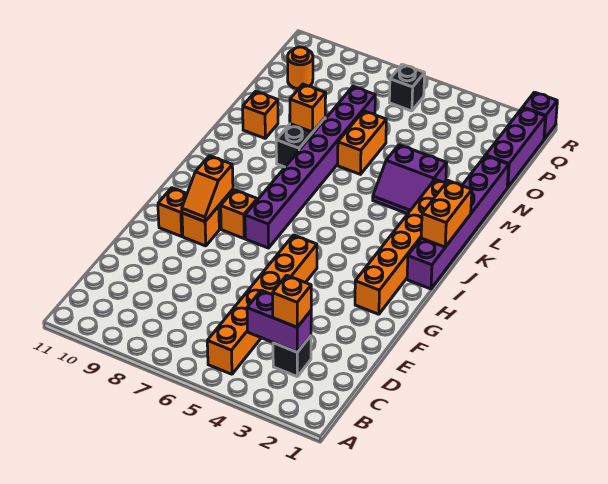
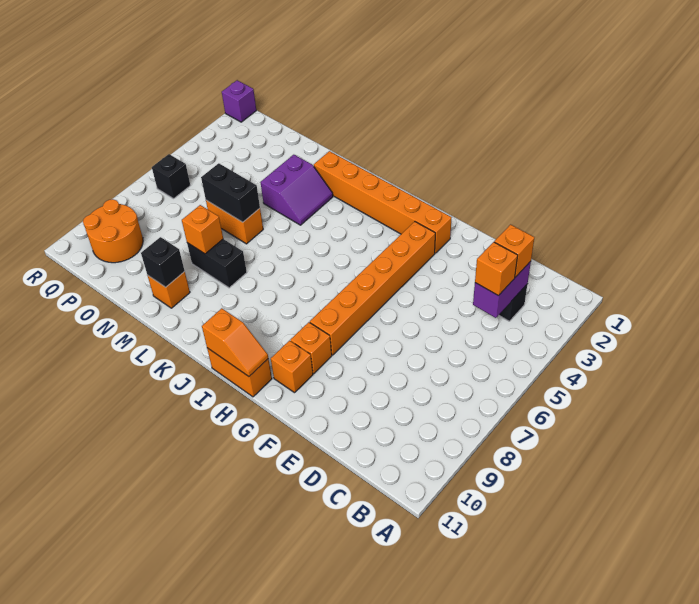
orange 1x6 brick [207,235,317,374] -> orange 1x6 brick turned to [310,222,435,355]
orange 1x2 slope [182,156,233,222] -> orange 1x2 slope moved to [202,308,268,376]
purple 1x8 brick [245,87,375,248] -> none
orange 1x1 brick [221,190,257,238] -> orange 1x1 brick moved to [475,242,518,296]
purple 1x6 brick [407,156,509,289] -> none
orange 1x2 brick [421,181,472,247] -> orange 1x2 brick moved to [207,348,272,397]
none -> black 1x2 brick [201,163,260,222]
none -> black 1x1 brick [141,237,185,287]
purple 1x3 brick [486,108,545,188] -> none
orange 1x1 round brick [288,47,313,89] -> orange 2x2 round brick [83,199,143,263]

